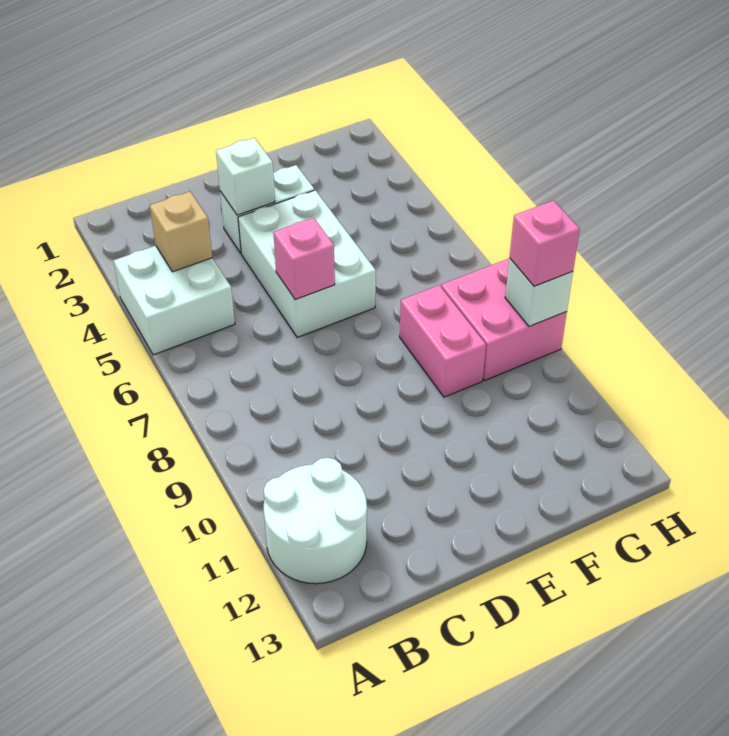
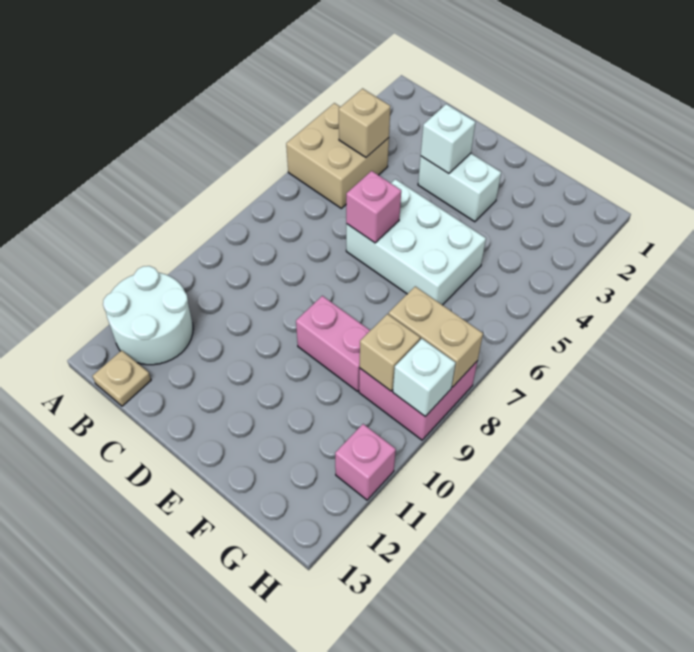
white 2x2 brick [113,246,235,355] -> tan 2x2 brick [286,103,389,208]
none -> tan 1x1 plate [93,350,151,406]
white 2x3 brick [238,190,376,337] -> white 2x3 brick turned to [346,179,486,305]
pink 1x2 brick [400,285,486,397] -> pink 1x2 brick turned to [296,296,370,391]
none -> tan 1x2 brick [389,286,483,387]
none -> tan 1x1 brick [360,314,420,391]
pink 1x1 brick [509,200,580,286] -> pink 1x1 brick moved to [335,424,396,500]

